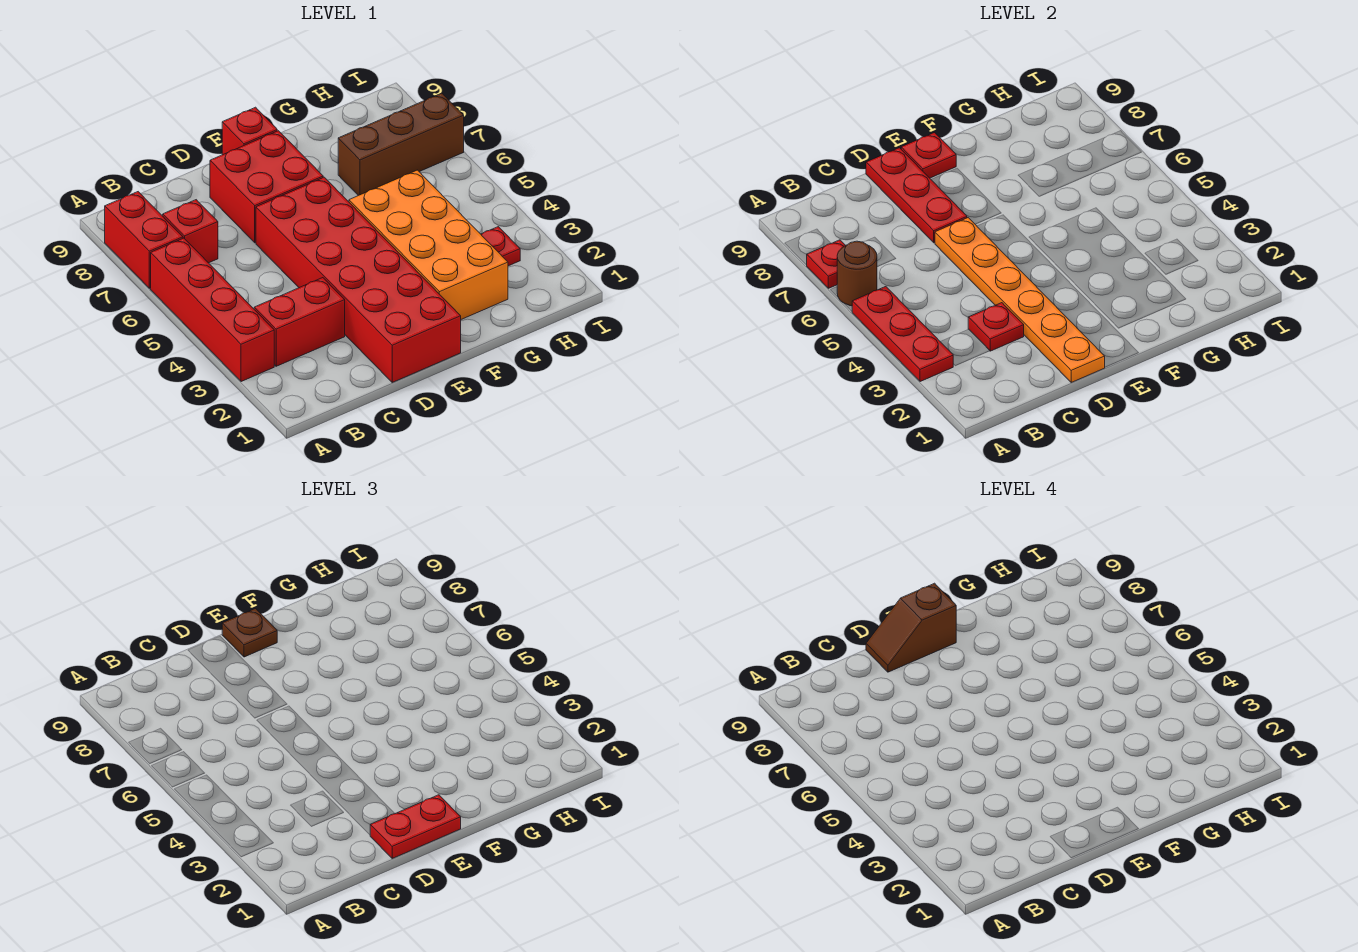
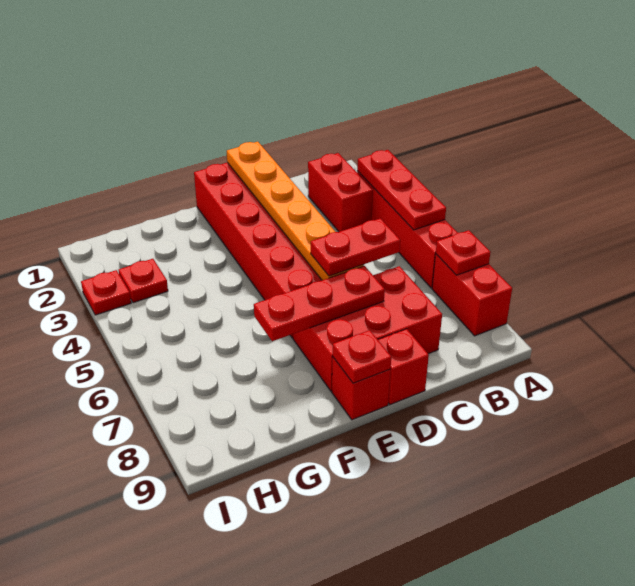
brown 1x1 round brick [837,241,877,306] -> none
red 1x2 brick [254,278,345,366] -> red 1x2 brick turned to [308,153,373,232]
red 1x1 brick [163,200,218,263] -> red 1x1 brick moved to [378,329,429,405]
red 1x1 plate [968,303,1024,351] -> red 1x1 plate moved to [81,270,131,315]
red 1x2 plate [370,795,461,858] -> red 1x2 plate moved to [311,218,400,276]
red 2x2 brick [210,131,323,243] -> red 2x3 brick [293,266,442,391]
red 1x3 plate [866,148,967,243] -> red 1x3 plate turned to [254,266,385,341]
brown 1x2 slope [866,583,956,672] -> none
brown 1x1 plate [222,609,277,657] -> none
orange 2x4 brick [349,170,508,319] -> none
brown 1x3 brick [338,93,464,196] -> none

